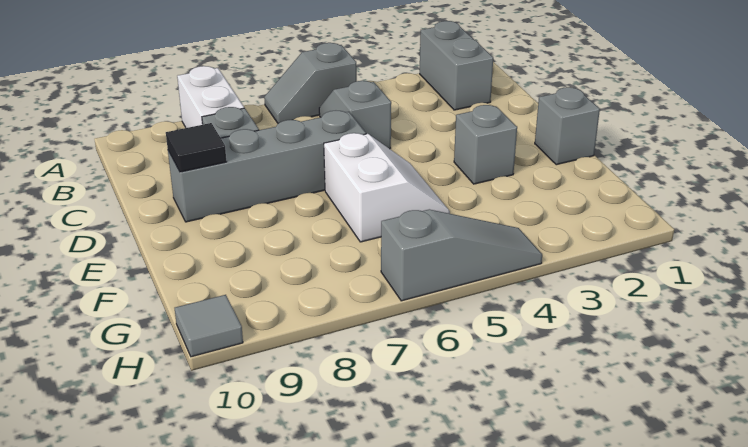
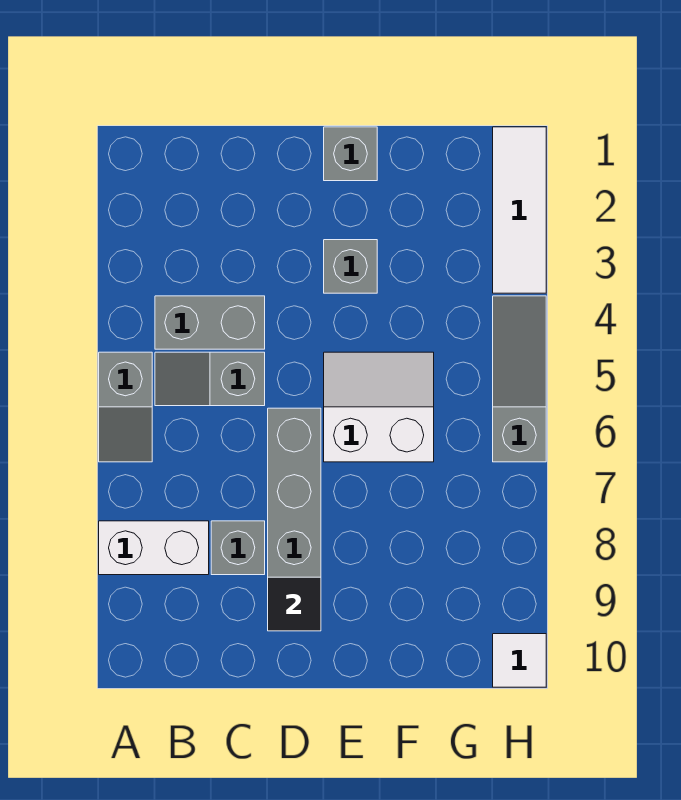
grey 1x2 brick [420,21,493,110] -> grey 1x2 brick moved to [155,296,265,349]
none -> white 1x3 tile [493,127,546,293]
grey 1x1 tile [175,295,243,357] -> white 1x1 tile [493,634,546,687]

